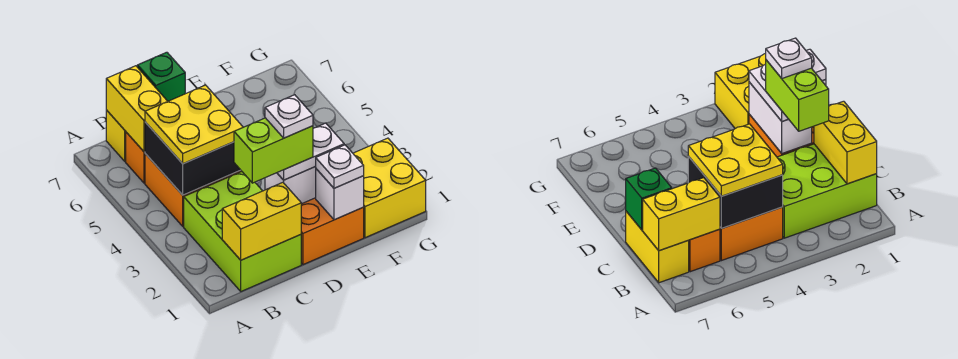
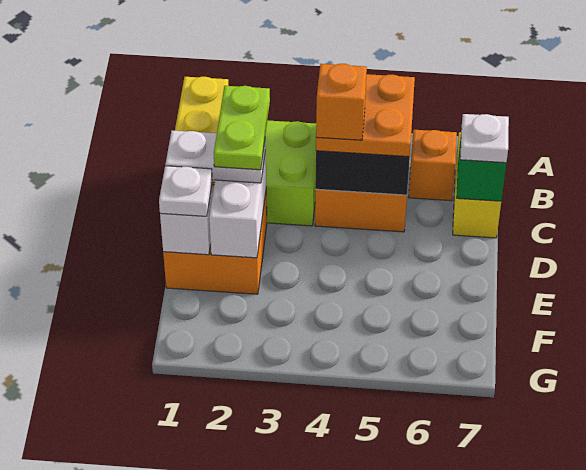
yellow 2x2 plate [145,85,243,164] -> orange 2x2 plate [316,74,415,157]
yellow 1x2 brick [106,66,168,152] -> none
lime 1x2 brick [234,118,313,183] -> lime 1x2 plate [214,86,270,170]
none -> orange 1x1 brick [316,64,367,140]
white 1x2 plate [277,123,344,180] -> white 1x2 plate turned to [165,130,266,183]
white 1x1 plate [265,95,313,138] -> white 1x1 plate moved to [460,114,509,163]
yellow 2x2 brick [353,138,426,238] -> none

